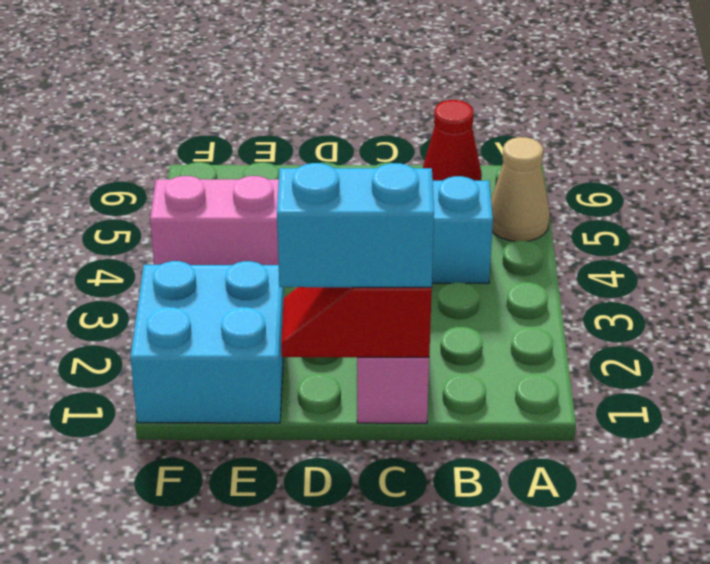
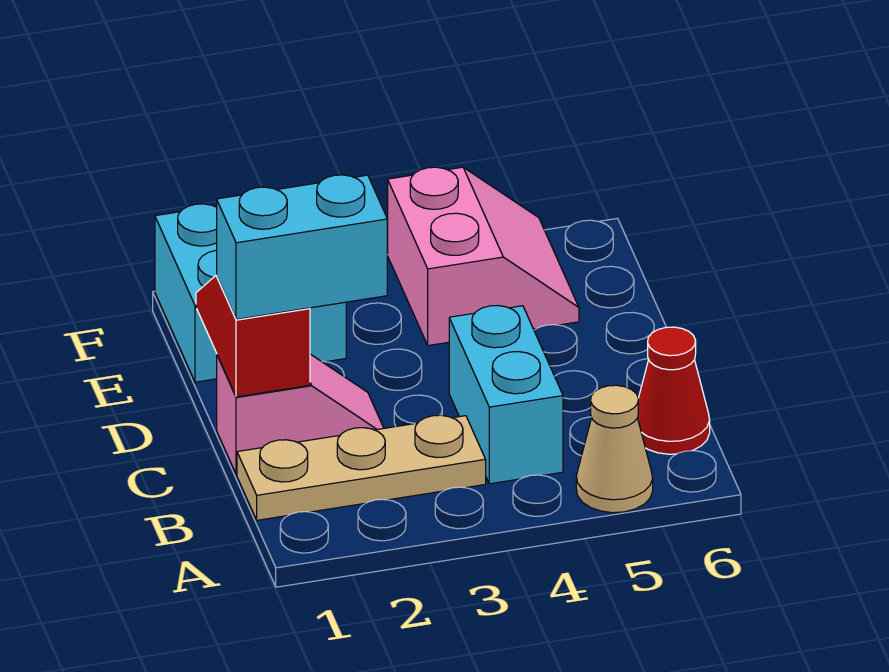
none -> tan 1x3 plate [237,415,486,520]
cyan 1x2 brick [277,163,434,287] -> cyan 1x2 brick turned to [217,175,387,319]

